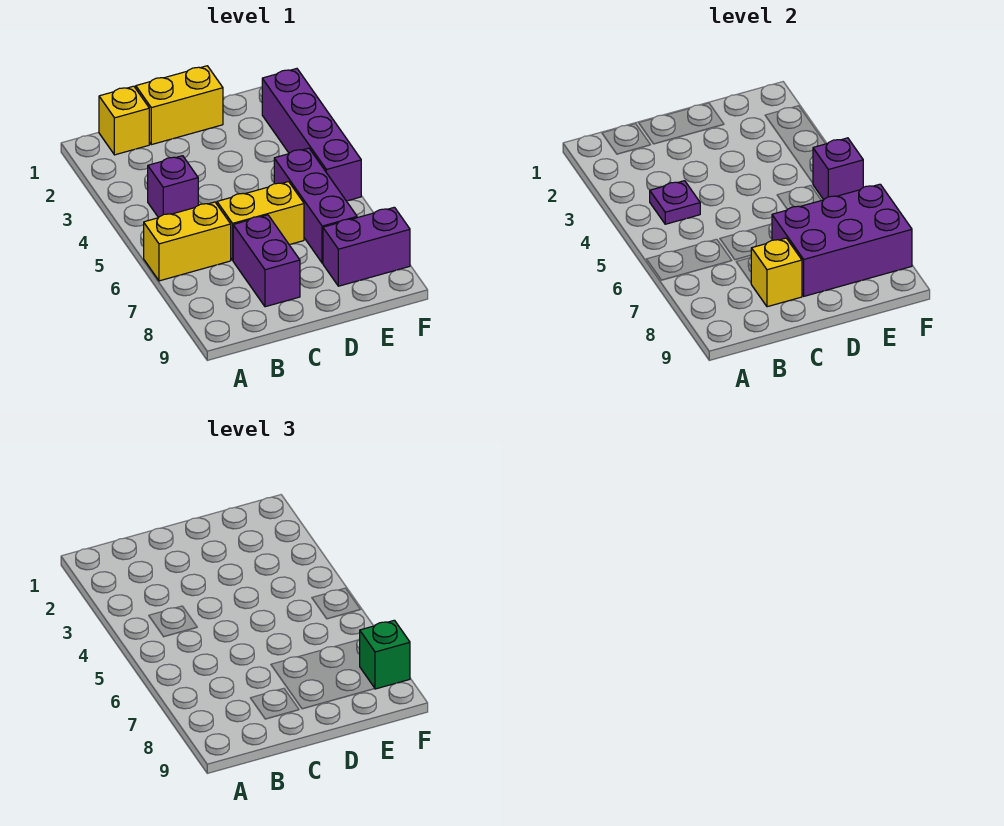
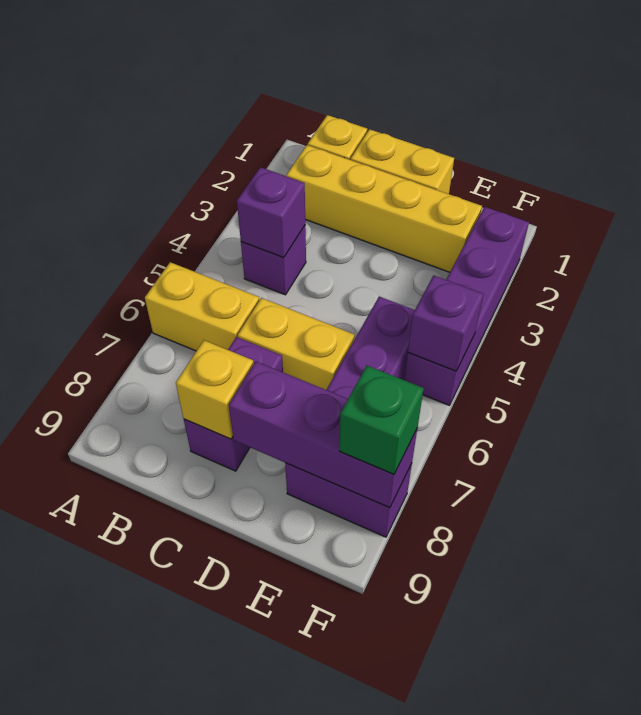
none -> yellow 1x4 brick [286,145,482,272]
purple 1x1 plate [650,181,700,224] -> purple 1x1 brick [237,167,305,258]
purple 2x3 brick [772,184,912,296] -> purple 1x3 brick [229,362,417,508]

